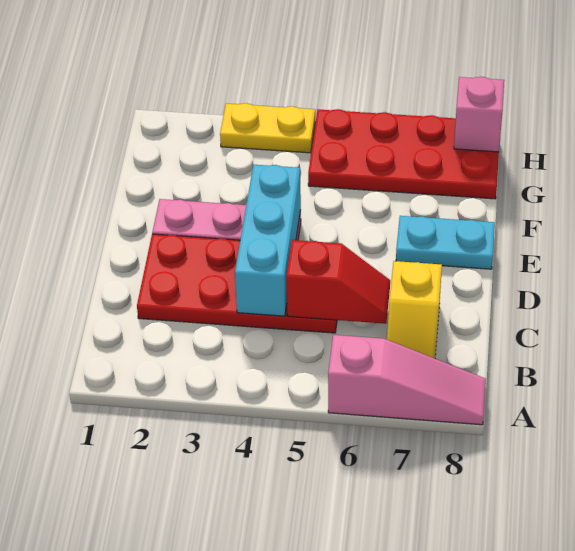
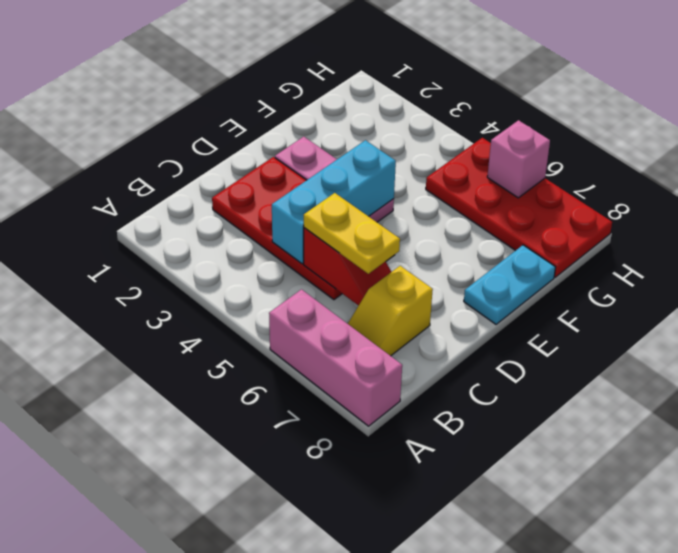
pink 1x3 slope [328,335,486,425] -> pink 1x3 brick [269,289,402,426]
cyan 1x2 plate [396,216,495,269] -> cyan 1x2 plate turned to [464,245,556,324]
yellow 1x2 plate [220,103,315,153] -> yellow 1x2 plate moved to [304,193,400,274]
pink 1x1 brick [454,77,504,152] -> pink 1x1 brick moved to [487,120,550,198]

